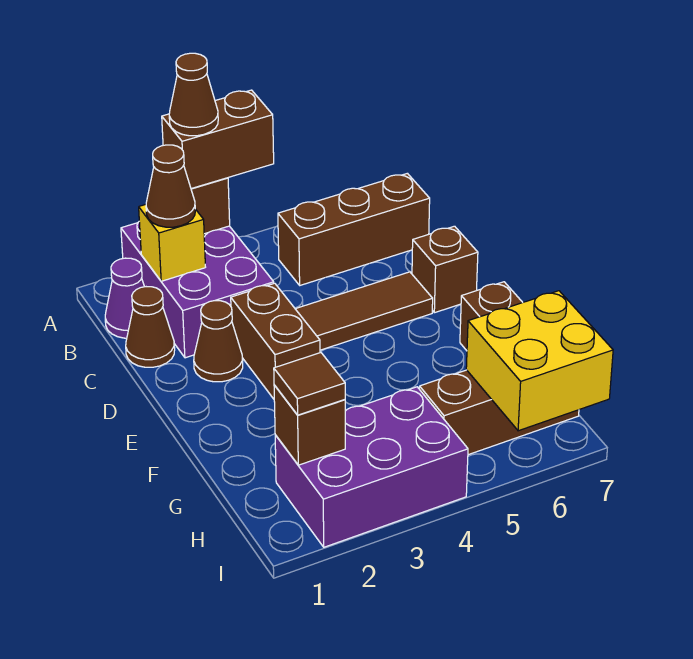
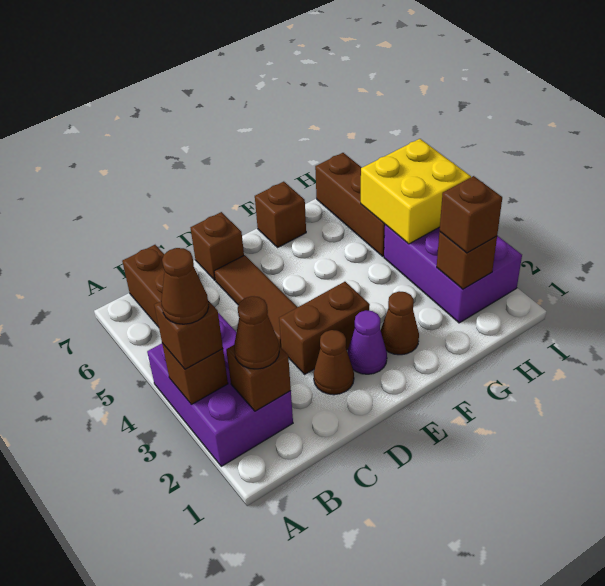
purple 2x3 brick [121,222,274,358] -> purple 2x3 brick turned to [147,313,293,466]
brown 1x2 brick [162,90,274,189] -> brown 1x1 brick [154,301,223,369]
purple 1x1 cone [105,258,144,338] -> purple 1x1 cone moved to [348,310,387,374]
yellow 1x1 brick [139,205,205,281] -> brown 1x1 brick [226,345,291,411]
brown 1x1 cone [126,287,175,367] -> brown 1x1 cone moved to [381,291,419,355]
brown 1x1 tile [274,352,345,415] -> brown 1x1 brick [440,176,502,253]
yellow 2x2 brick [466,291,613,431] -> yellow 2x2 brick moved to [361,139,471,244]

